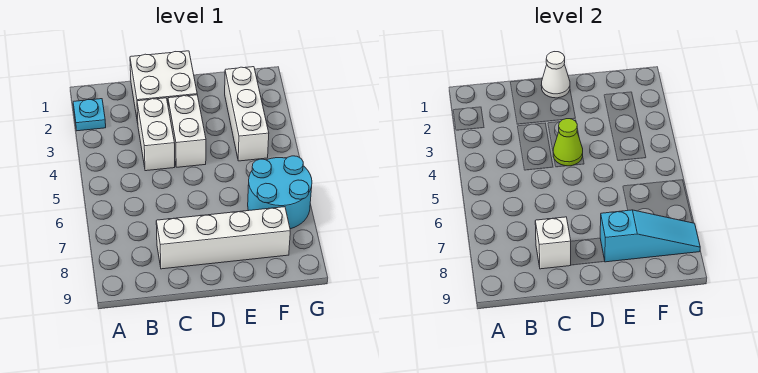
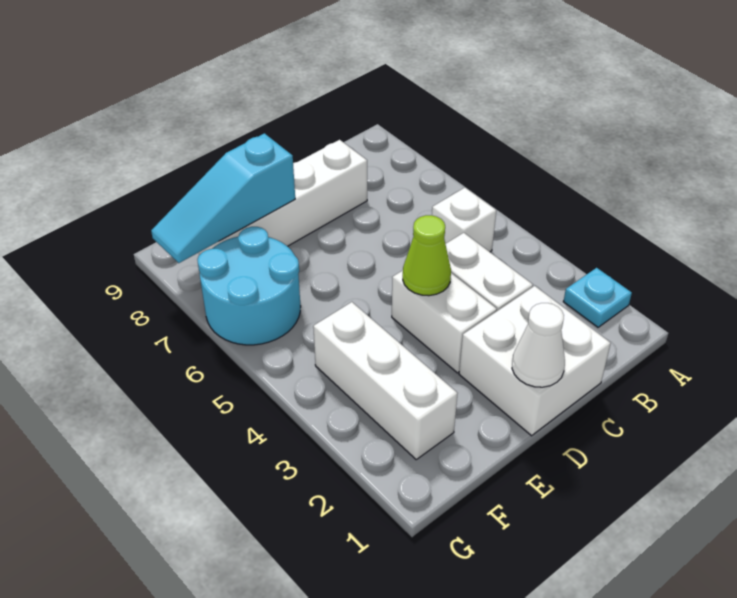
white 1x1 brick [535,217,571,269] -> white 1x1 brick moved to [432,188,496,252]

